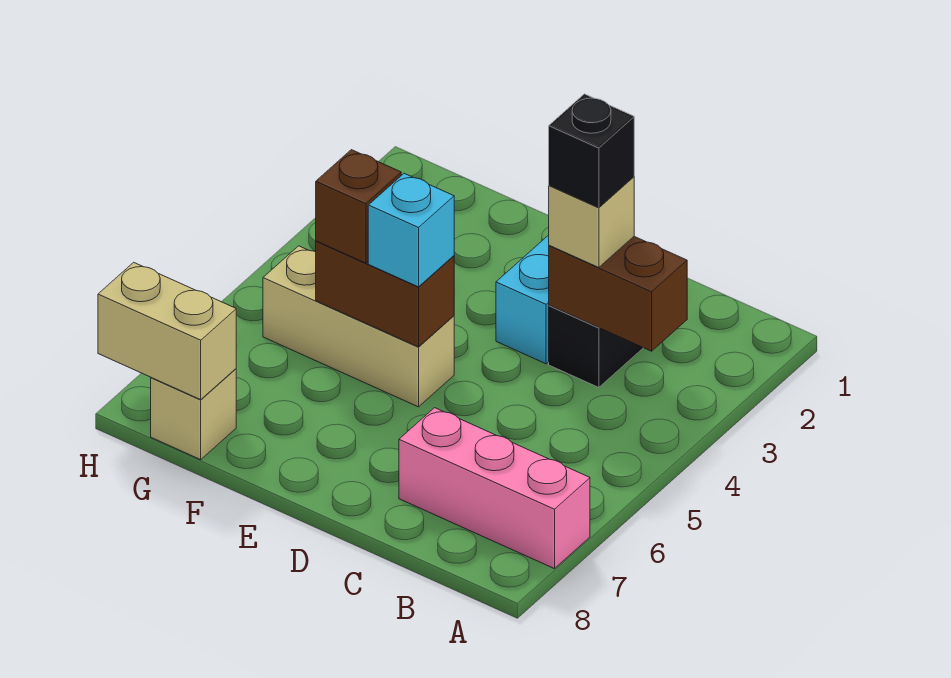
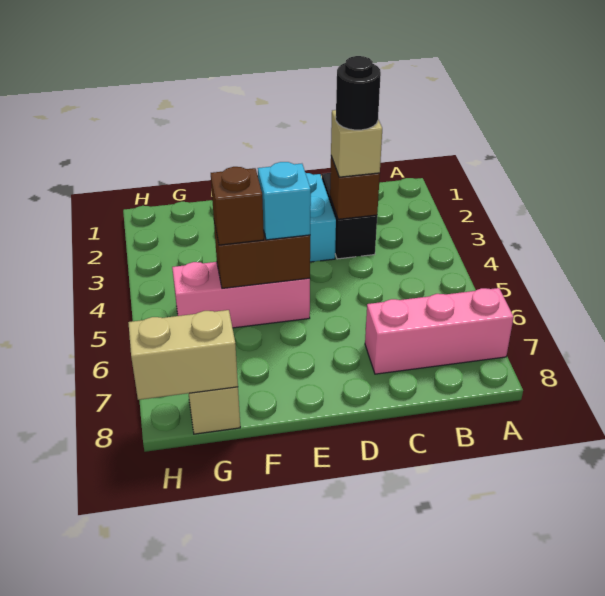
brown 1x2 brick [549,236,687,351] -> brown 1x1 brick [330,156,380,219]
black 1x1 brick [549,94,634,208] -> black 1x1 round brick [336,56,381,130]
tan 1x3 brick [263,246,454,407] -> pink 1x3 brick [172,262,310,328]

